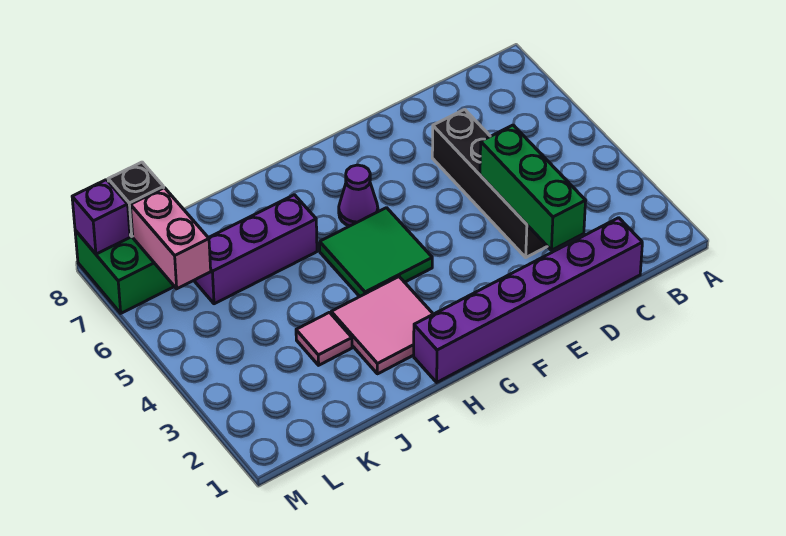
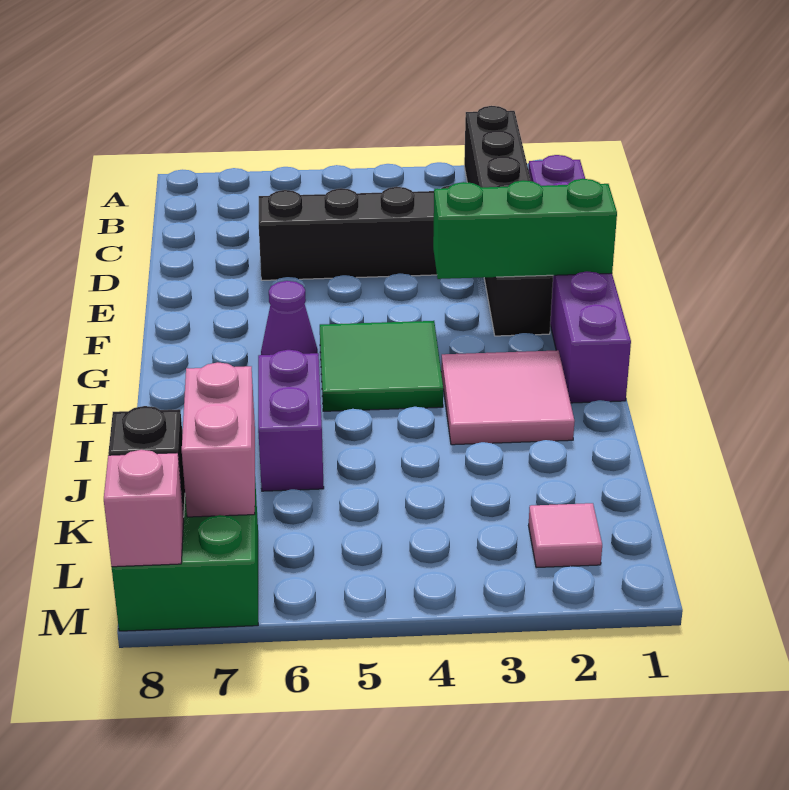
none -> black 1x6 brick [464,106,553,336]
green 1x3 brick [480,125,586,250] -> green 1x3 brick moved to [433,179,617,279]
purple 1x3 brick [194,195,317,304] -> purple 1x2 brick [258,350,324,491]
pink 1x1 tile [296,312,352,365] -> pink 1x1 tile moved to [529,503,602,568]
pink 1x2 brick [131,188,211,289] -> pink 1x2 brick turned to [182,362,255,517]
purple 1x1 brick [72,180,130,254] -> pink 1x1 brick [104,450,184,567]

